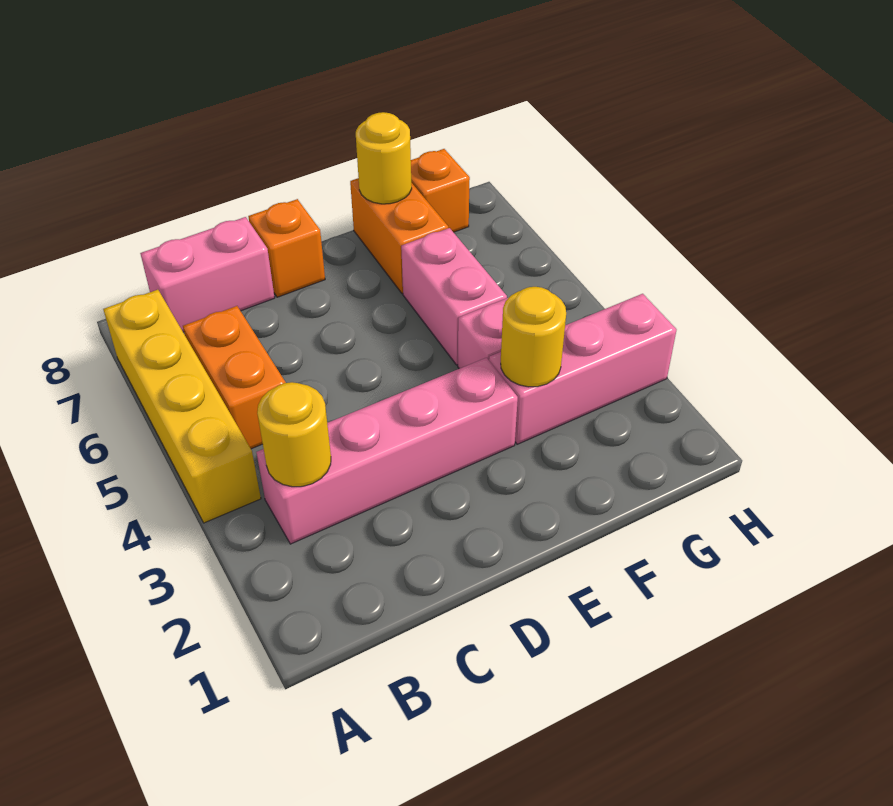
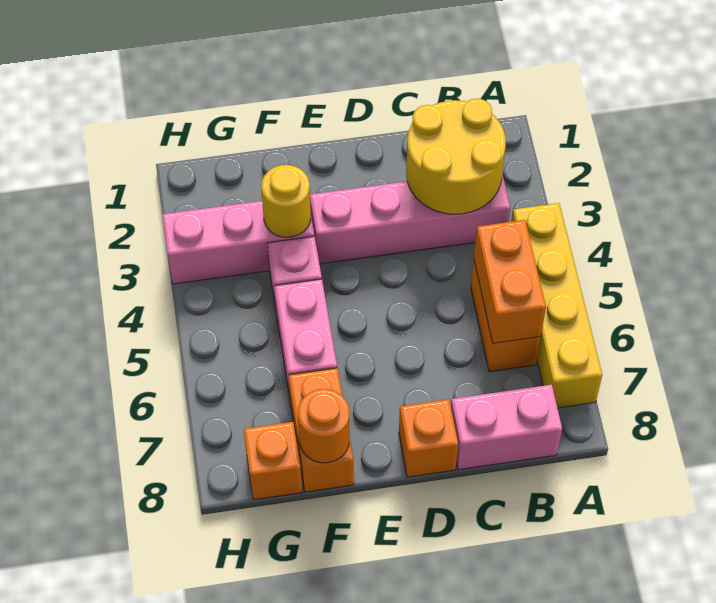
yellow 1x1 round brick [257,382,331,487] -> yellow 2x2 round brick [406,99,506,214]
none -> orange 1x2 brick [474,220,546,343]
yellow 1x1 round brick [356,112,412,204] -> orange 1x1 round brick [298,389,349,463]

